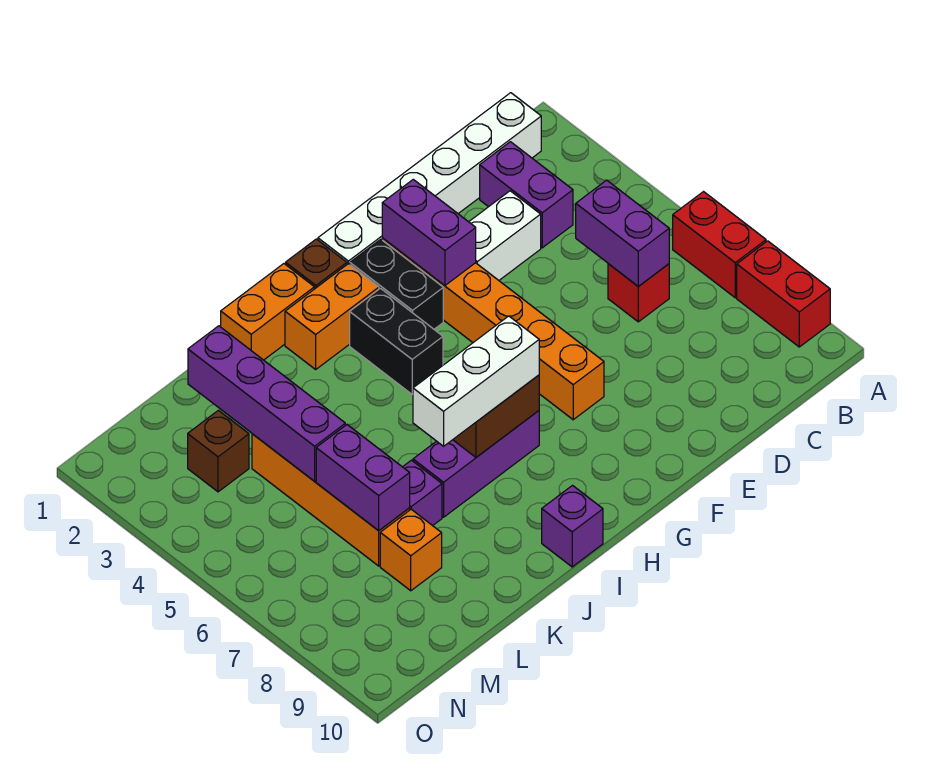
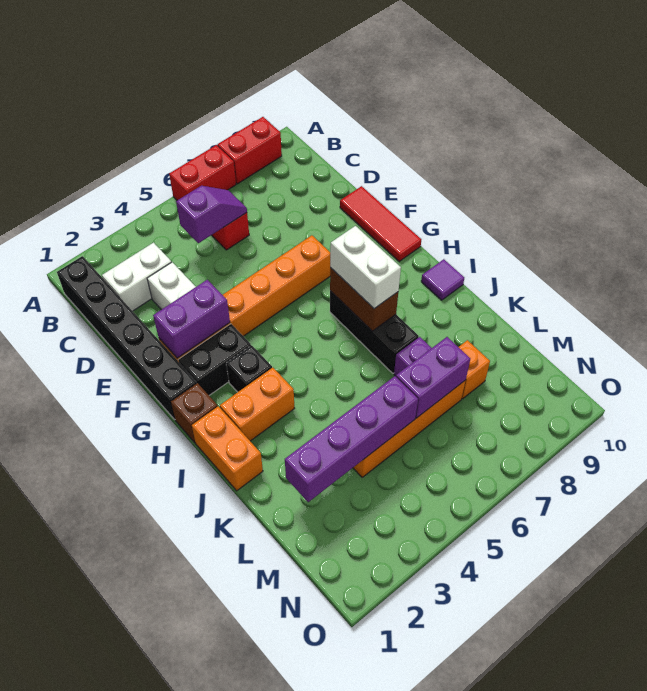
white 1x6 brick [318,93,541,264] -> black 1x6 brick [57,256,197,419]
purple 1x2 brick [480,142,573,248] -> white 1x2 brick [102,243,171,311]
purple 1x2 brick [576,180,669,286] -> purple 1x2 slope [176,186,247,243]
none -> red 1x3 tile [340,186,421,261]
orange 1x2 brick [285,264,379,369] -> orange 1x2 brick turned to [220,368,295,441]
black 1x2 brick [350,288,443,394] -> black 1x1 brick [226,345,272,392]
purple 1x3 brick [413,411,539,517] -> black 1x3 brick [330,291,419,373]
white 1x3 brick [413,316,539,446] -> white 1x2 brick [330,226,401,309]
purple 1x1 brick [542,486,603,567] -> purple 1x1 tile [421,259,464,300]
brown 1x1 brick [188,410,249,492] -> none

